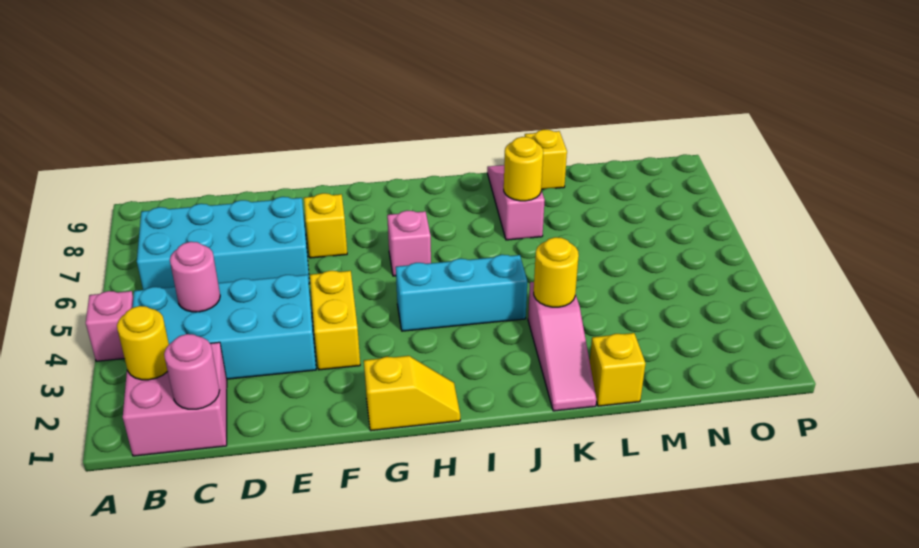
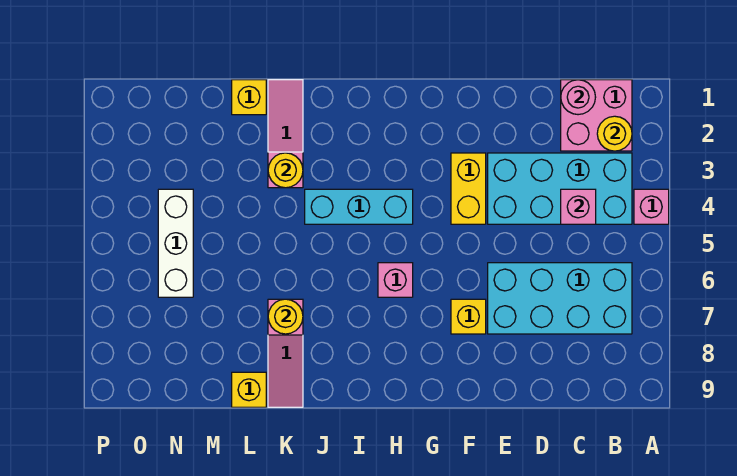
pink 1x1 round brick [170,242,220,312] -> pink 1x1 brick [561,189,596,224]
yellow 1x2 slope [364,356,460,431] -> none
none -> white 1x3 brick [158,189,193,297]

